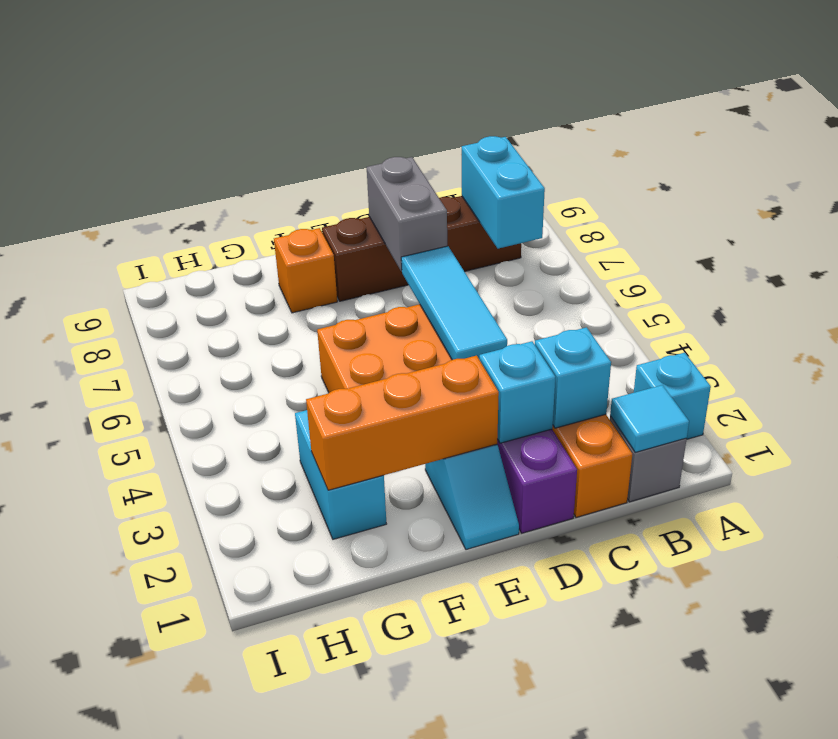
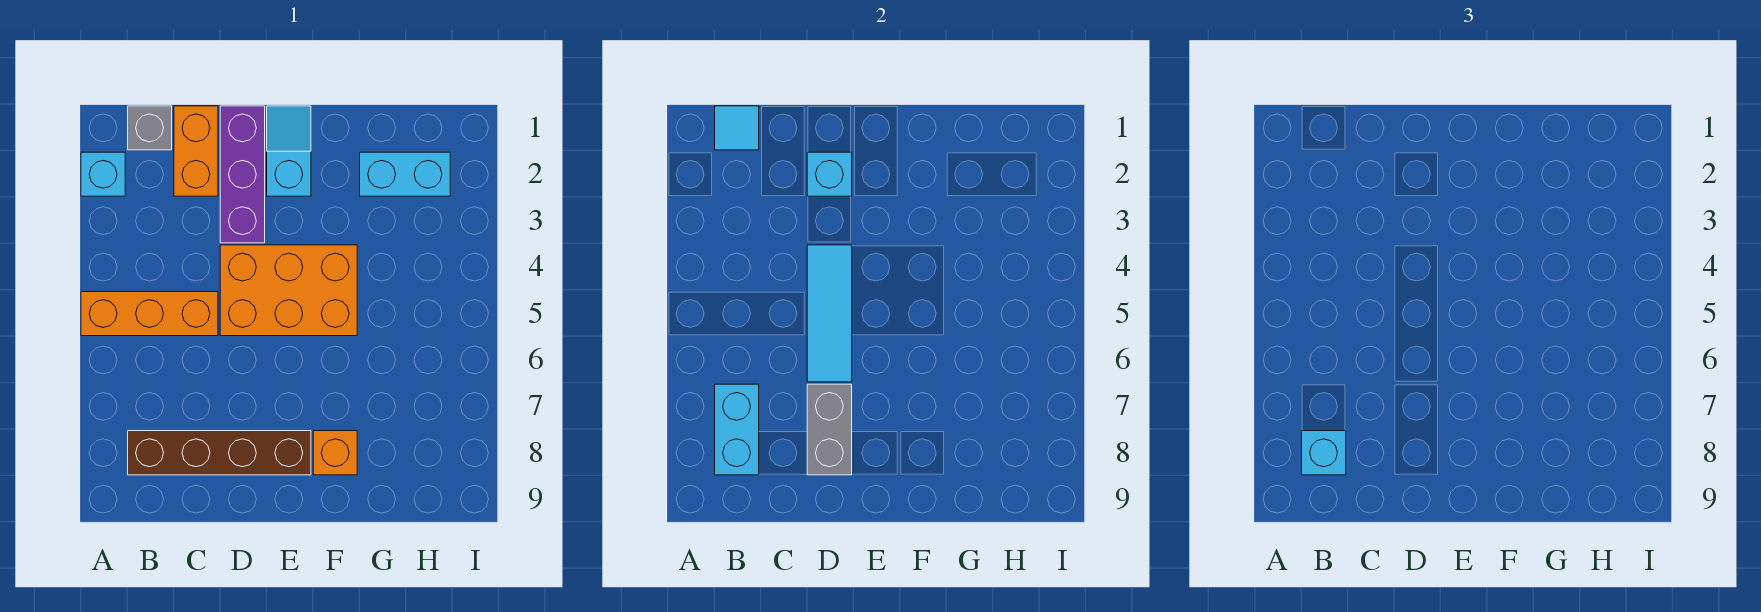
cyan 1x1 brick [535,327,611,428] -> cyan 1x1 brick moved to [1302,431,1346,475]
orange 1x3 brick [306,356,499,490] -> orange 1x3 brick moved to [81,292,218,336]
cyan 1x2 brick [295,410,386,539] -> cyan 1x2 brick turned to [360,152,450,196]

